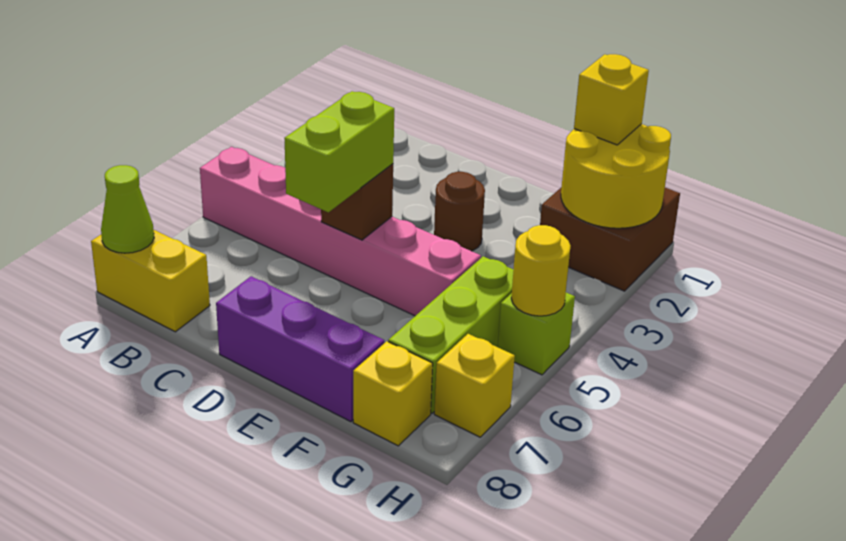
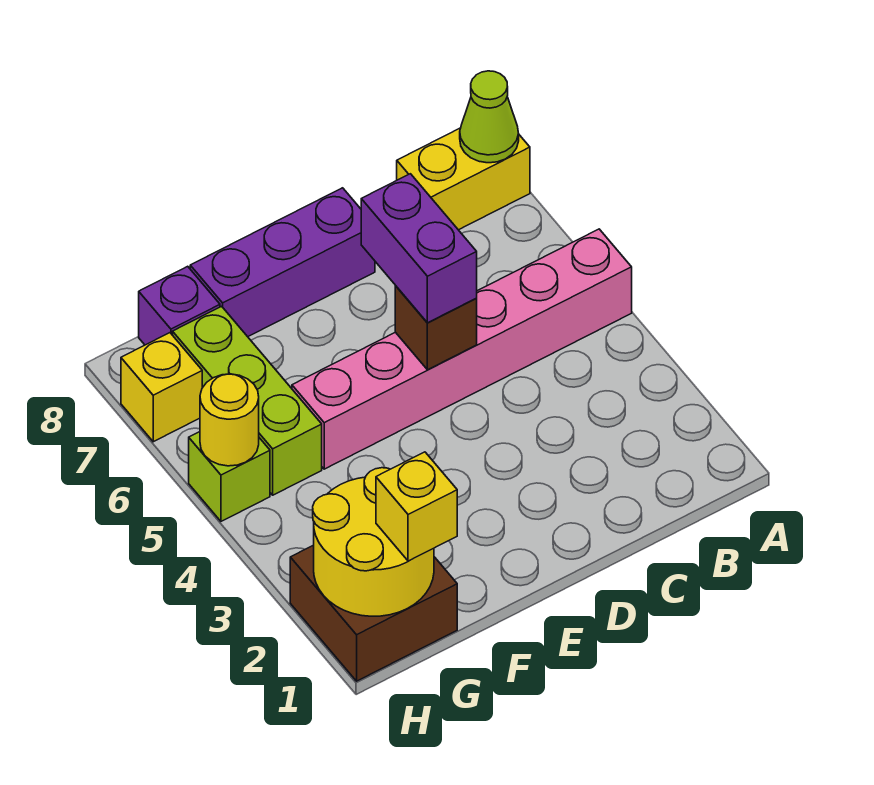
lime 1x2 brick [284,91,394,212] -> purple 1x2 brick [361,174,477,323]
brown 1x1 round brick [434,172,485,251] -> none
yellow 1x1 brick [353,341,433,446] -> purple 1x1 brick [139,266,220,345]

